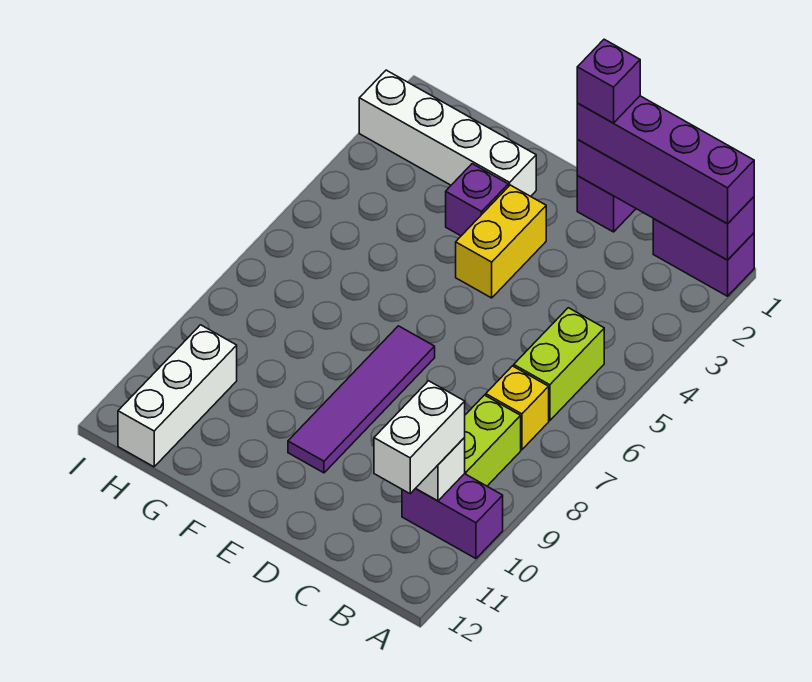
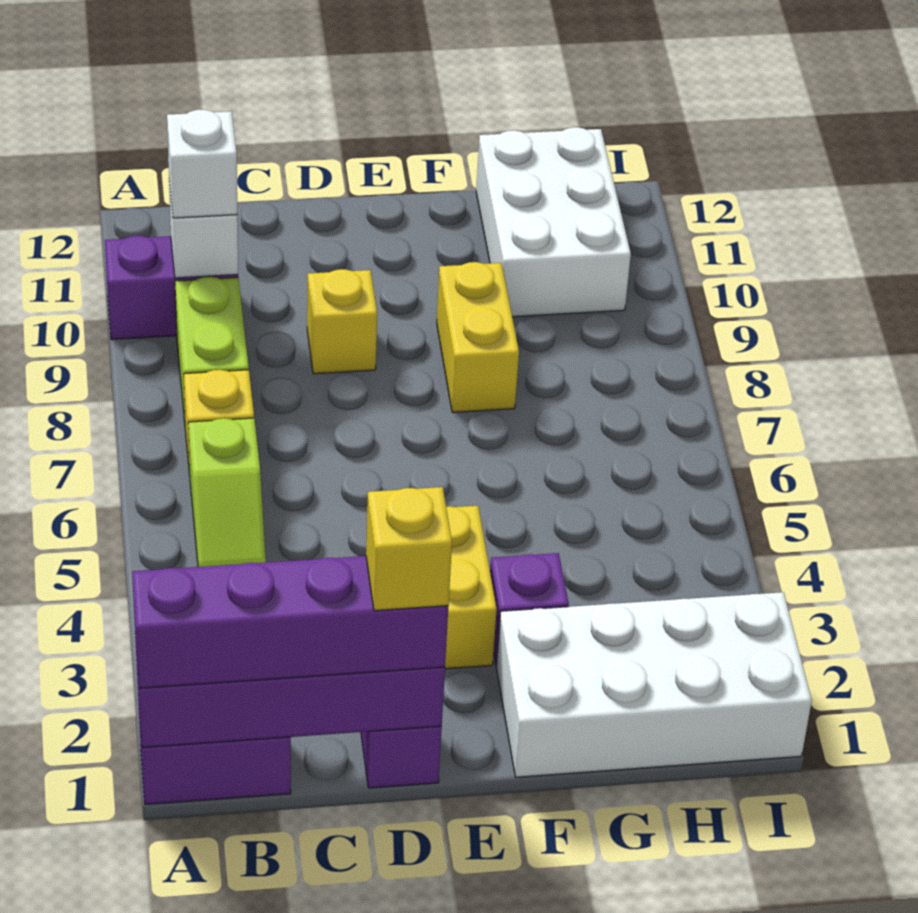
lime 1x2 brick [514,308,604,421] -> lime 1x2 slope [188,418,266,567]
white 1x2 brick [374,381,465,494] -> white 1x1 brick [167,110,237,218]
purple 1x1 brick [577,39,640,123] -> yellow 1x1 brick [366,487,452,611]
none -> yellow 1x1 brick [307,269,377,374]
purple 1x4 tile [288,326,435,473] -> none
white 1x4 brick [359,70,536,196] -> white 2x4 brick [496,592,812,777]
none -> yellow 1x2 brick [437,262,519,412]
white 1x3 brick [118,325,237,467] -> white 2x3 brick [476,127,631,317]

